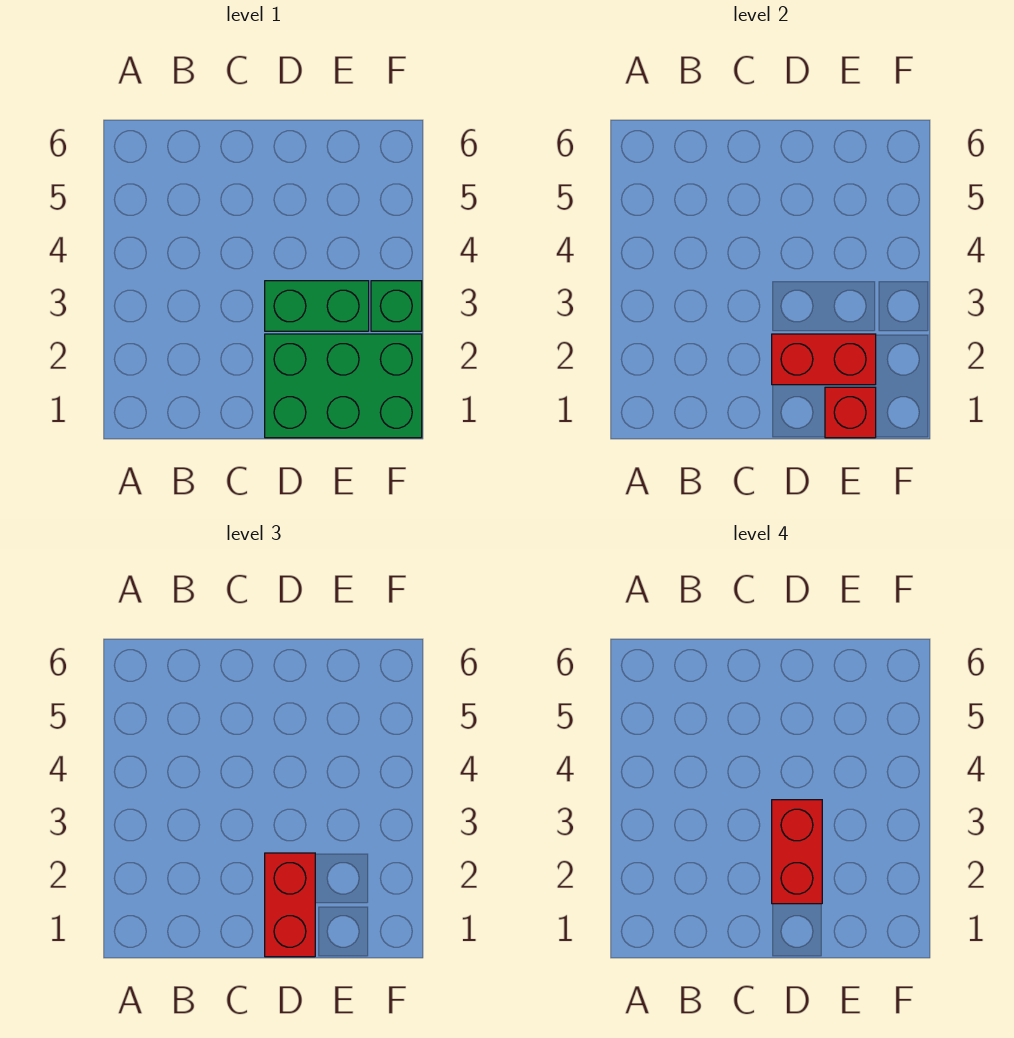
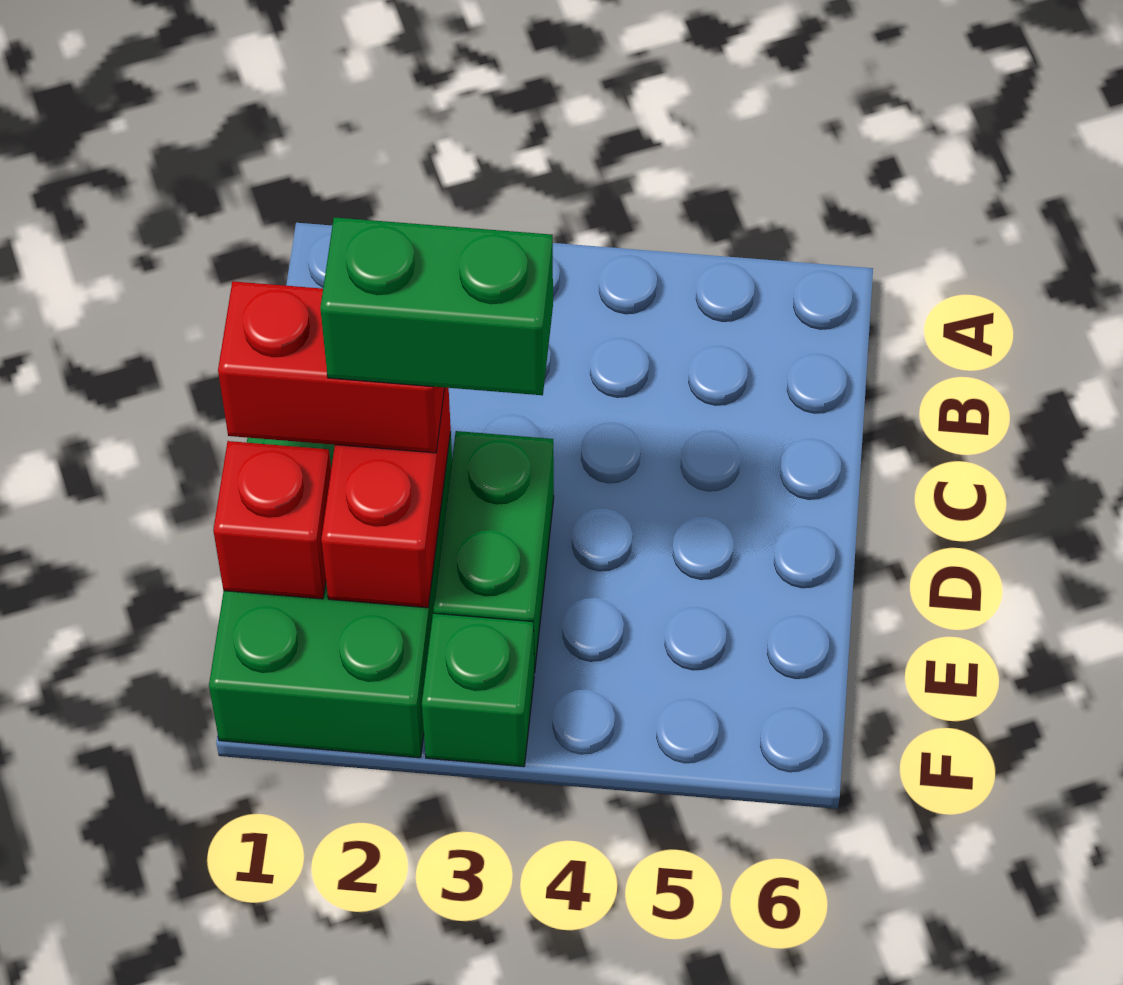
red 1x2 brick [772,800,822,904] -> green 1x2 brick [320,217,553,395]

